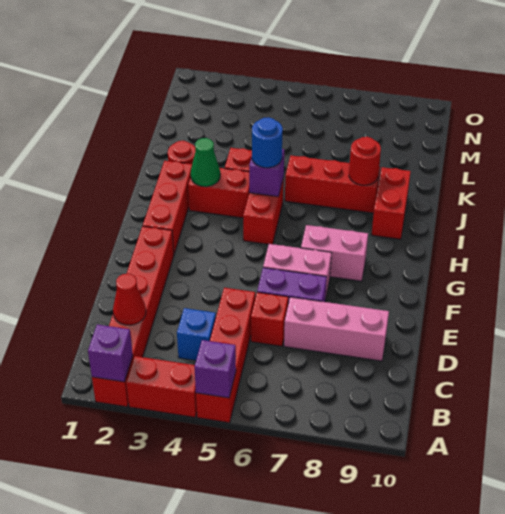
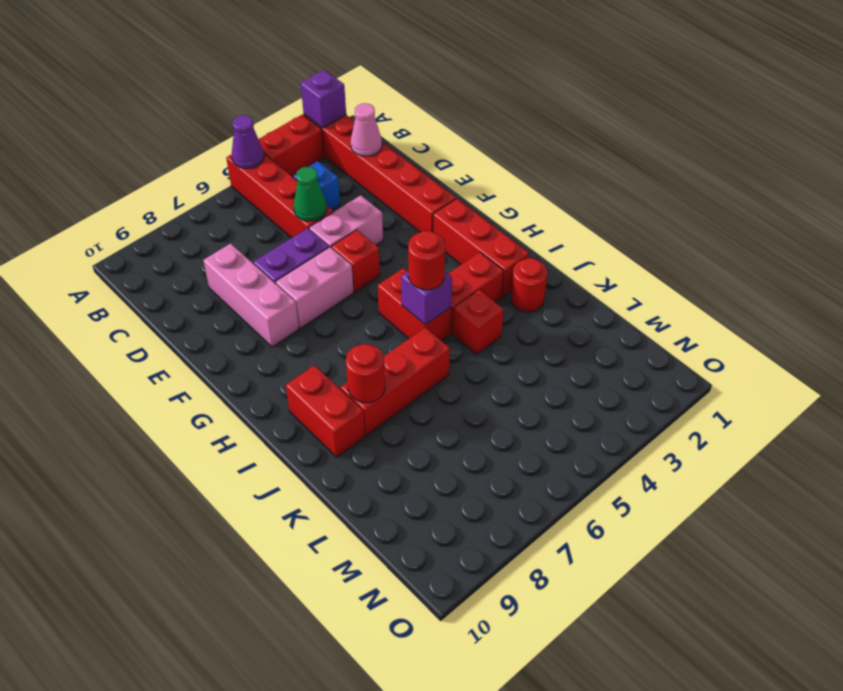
purple 1x1 brick [194,340,236,398] -> purple 1x1 cone [232,115,264,168]
red 1x1 cone [113,274,146,325] -> pink 1x1 cone [351,103,382,156]
red 1x1 brick [251,292,288,346] -> red 1x1 brick moved to [331,230,380,292]
pink 1x3 brick [284,297,389,361] -> pink 1x3 brick turned to [203,244,299,347]
pink 1x2 brick [301,225,368,281] -> pink 1x2 brick moved to [309,195,383,247]
green 1x1 cone [191,138,220,187] -> green 1x1 cone moved to [294,167,327,221]
blue 1x1 round brick [252,117,283,168] -> red 1x1 round brick [408,231,445,290]

